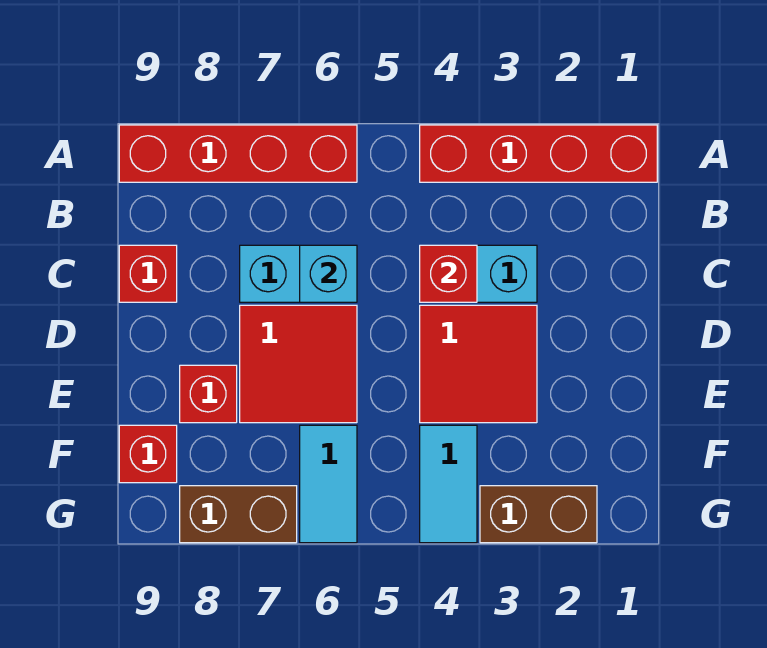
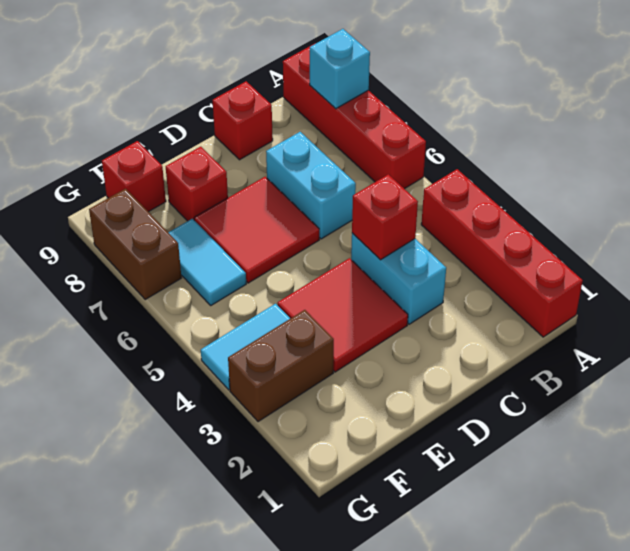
cyan 1x1 brick [300,245,357,302] -> cyan 1x1 brick moved to [310,29,370,109]
cyan 1x2 tile [300,425,357,543] -> cyan 1x2 tile turned to [168,219,246,305]
brown 1x2 brick [480,486,597,543] -> brown 1x2 brick turned to [228,310,334,422]

